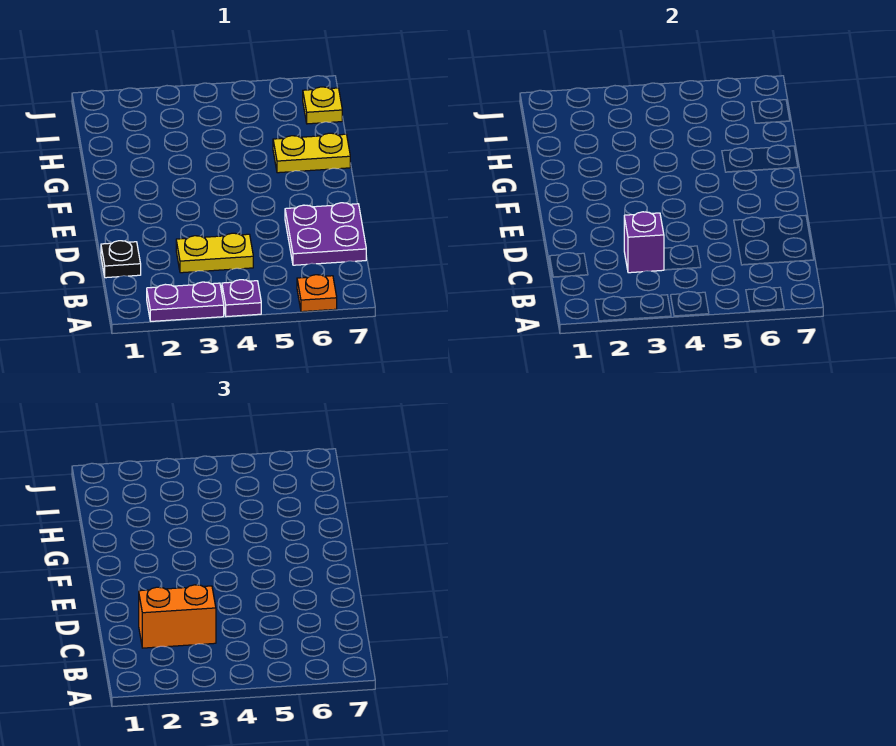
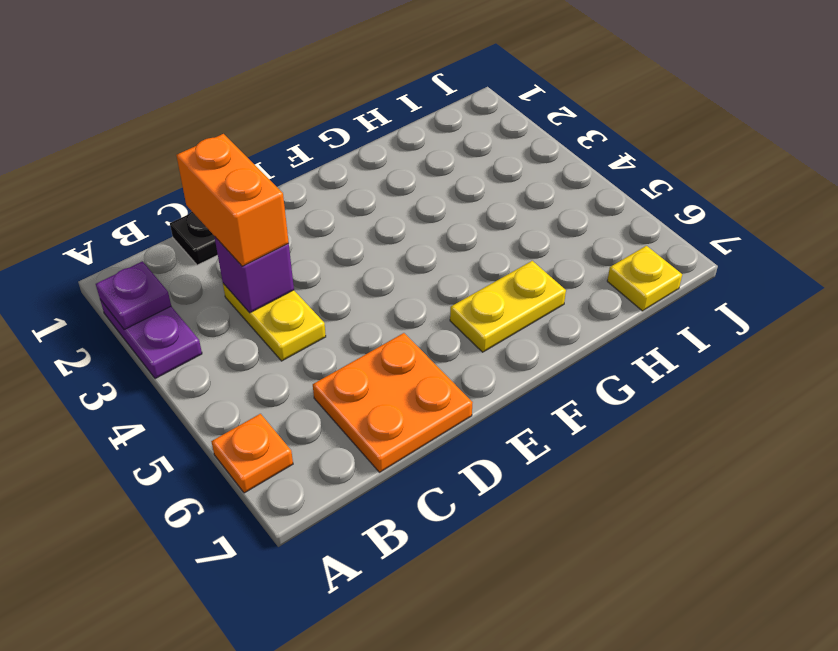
purple 1x1 plate [222,280,261,317] -> purple 1x1 plate moved to [96,261,171,330]
purple 2x2 plate [285,203,366,265] -> orange 2x2 plate [313,333,473,472]
yellow 1x2 plate [273,133,350,173] -> yellow 1x2 plate turned to [450,261,566,352]

